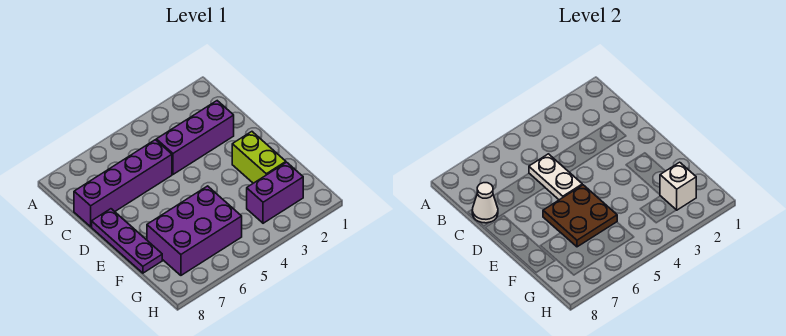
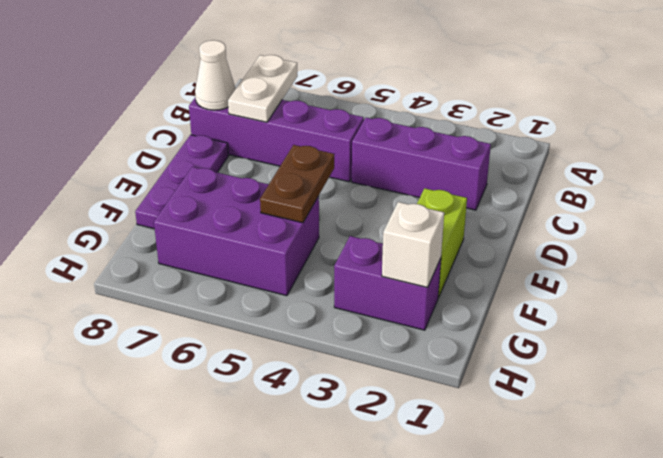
white 1x2 plate [529,154,582,200] -> white 1x2 plate moved to [228,55,298,122]
brown 2x2 plate [543,185,617,247] -> brown 1x2 plate [260,145,335,223]

